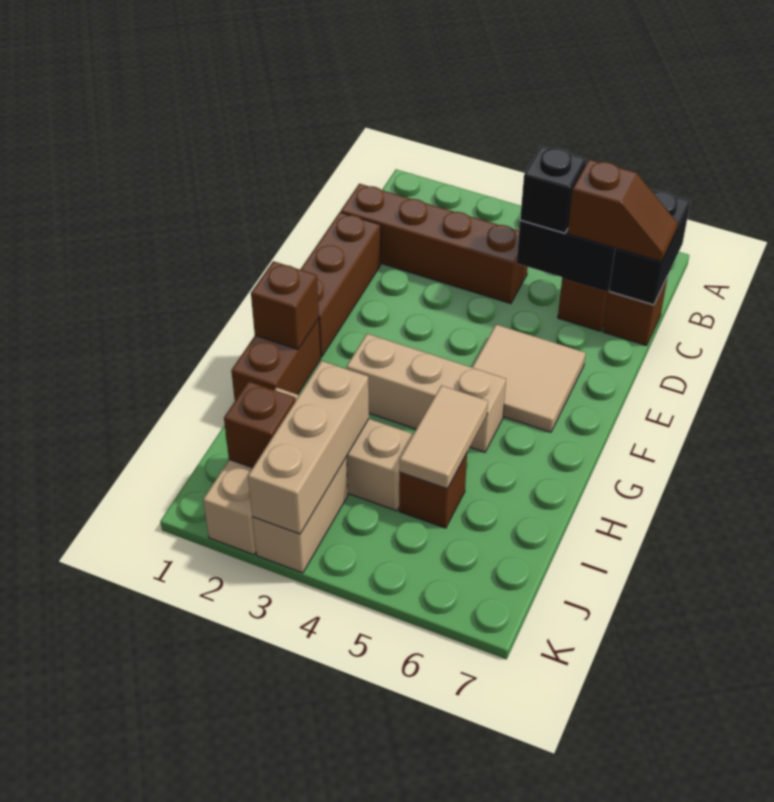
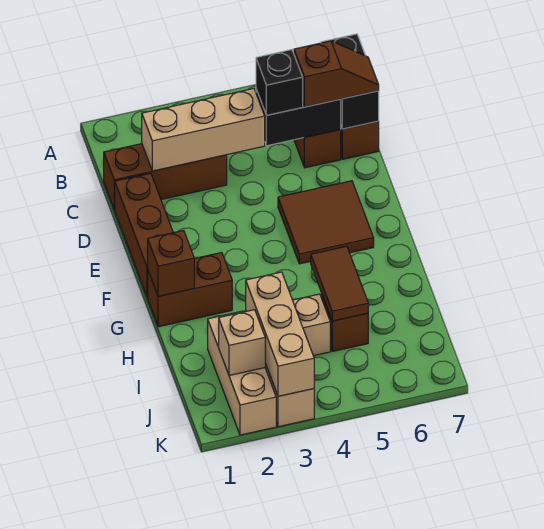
brown 1x4 brick [341,184,528,304] -> brown 1x3 brick [104,144,227,210]
tan 2x2 tile [472,325,586,432] -> brown 2x2 tile [278,181,374,264]
brown 1x2 brick [231,319,321,400] -> brown 1x2 brick turned to [148,253,232,327]
tan 1x3 brick [347,334,506,452] -> tan 1x3 brick moved to [142,88,265,171]
tan 1x2 tile [400,385,488,489] -> brown 1x2 tile [311,246,368,321]
brown 1x1 brick [224,381,295,468] -> tan 1x1 brick [219,310,265,375]

